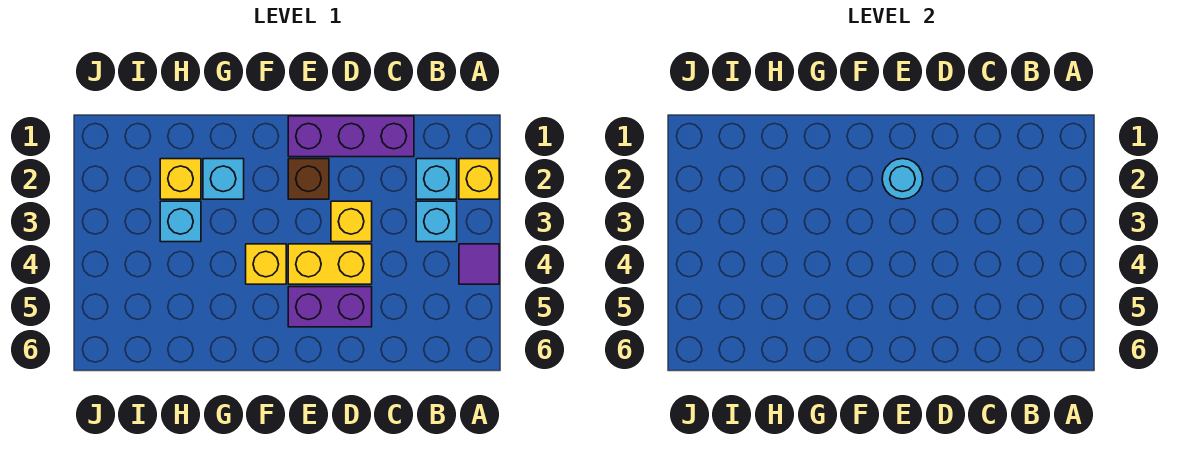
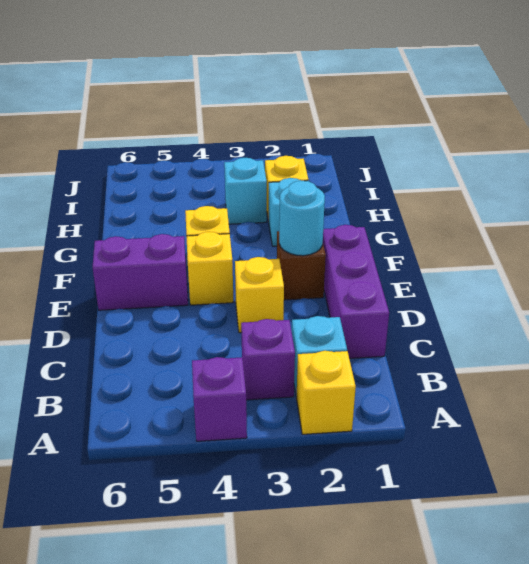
purple 1x1 tile [459,244,499,284] -> purple 1x1 brick [192,357,247,441]
cyan 1x1 brick [416,201,457,242] -> purple 1x1 brick [241,319,295,400]
yellow 1x2 brick [288,244,372,284] -> yellow 1x1 brick [186,232,233,305]
purple 1x2 brick [288,287,372,327] -> purple 1x2 brick turned to [93,234,188,310]

